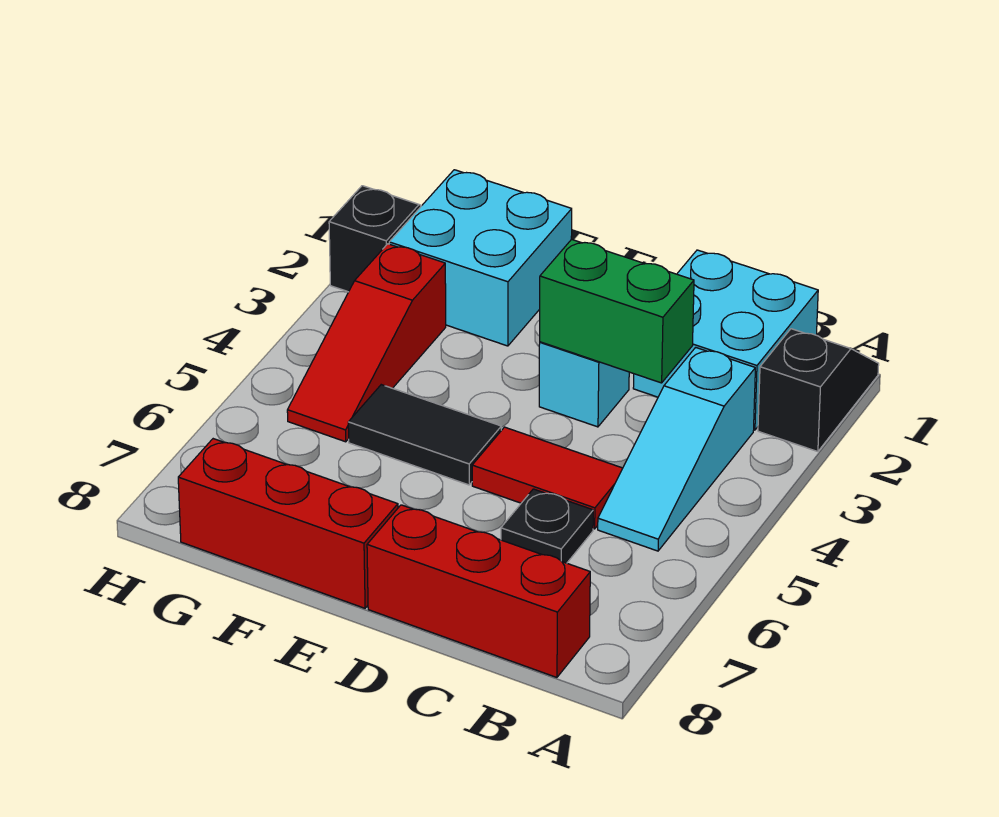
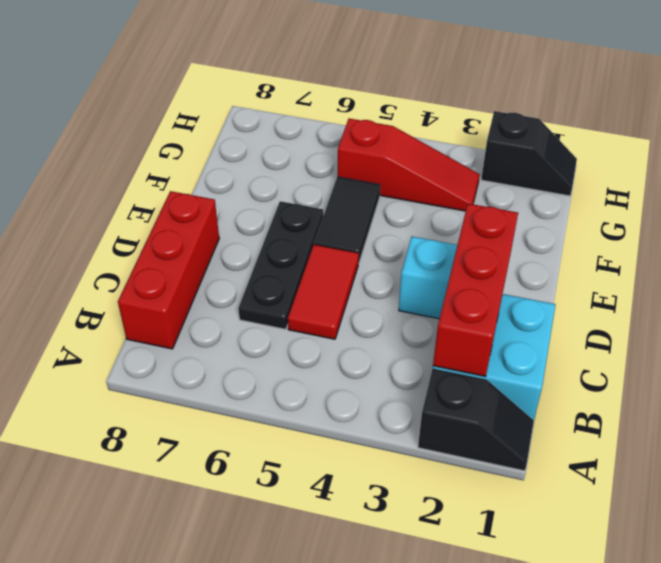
cyan 1x3 slope [598,347,755,551] -> none
green 1x2 brick [540,239,694,383] -> none
black 1x1 plate [501,489,593,563] -> black 1x3 plate [238,201,323,329]
red 1x3 brick [178,439,398,608] -> red 1x3 brick moved to [433,204,518,376]
cyan 2x2 brick [389,170,572,346] -> none
red 1x3 slope [287,244,446,442] -> red 1x3 slope turned to [338,119,480,211]

